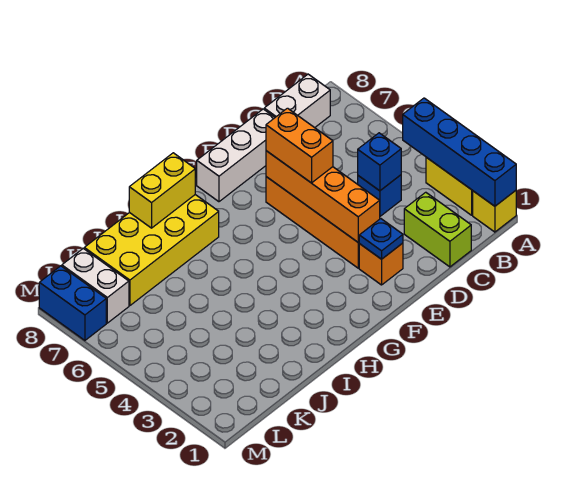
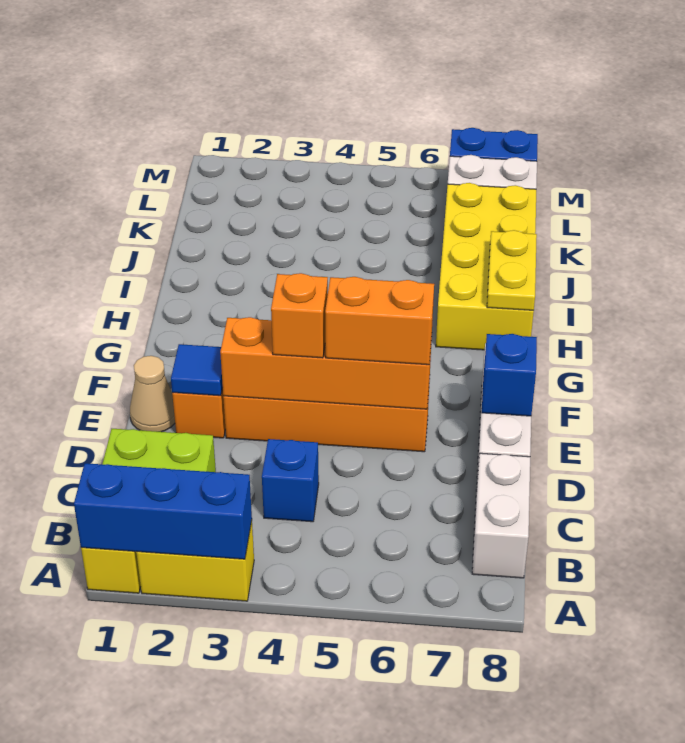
blue 1x4 brick [403,98,516,206] -> blue 1x3 brick [74,463,252,559]
blue 1x1 brick [358,133,401,191] -> blue 1x1 brick moved to [482,334,537,416]
none -> tan 1x1 cone [130,356,175,432]
blue 1x1 plate [359,219,403,259] -> blue 1x1 tile [171,344,223,396]
none -> orange 1x1 brick [271,273,328,358]
yellow 1x2 brick [129,153,195,228] -> yellow 1x2 plate [487,230,537,310]

